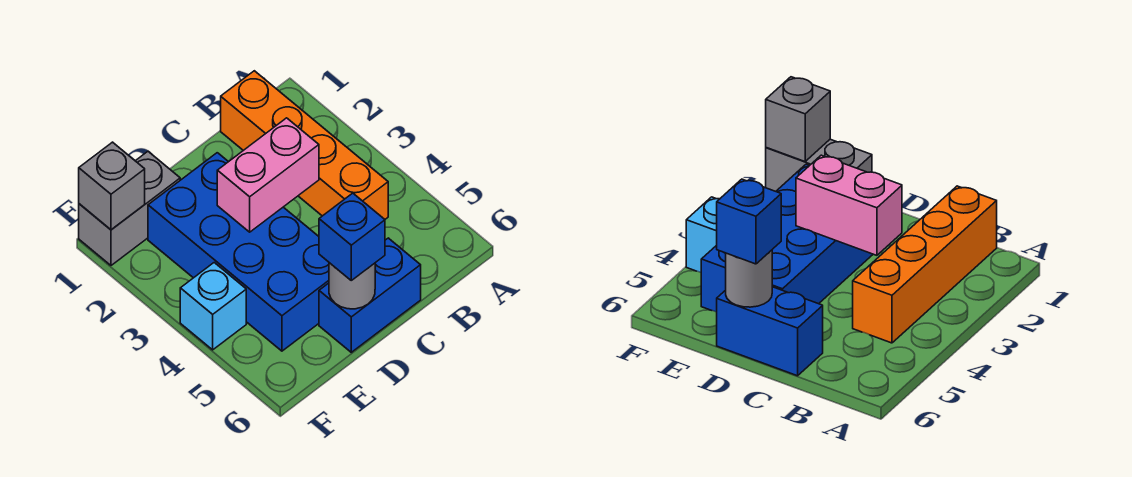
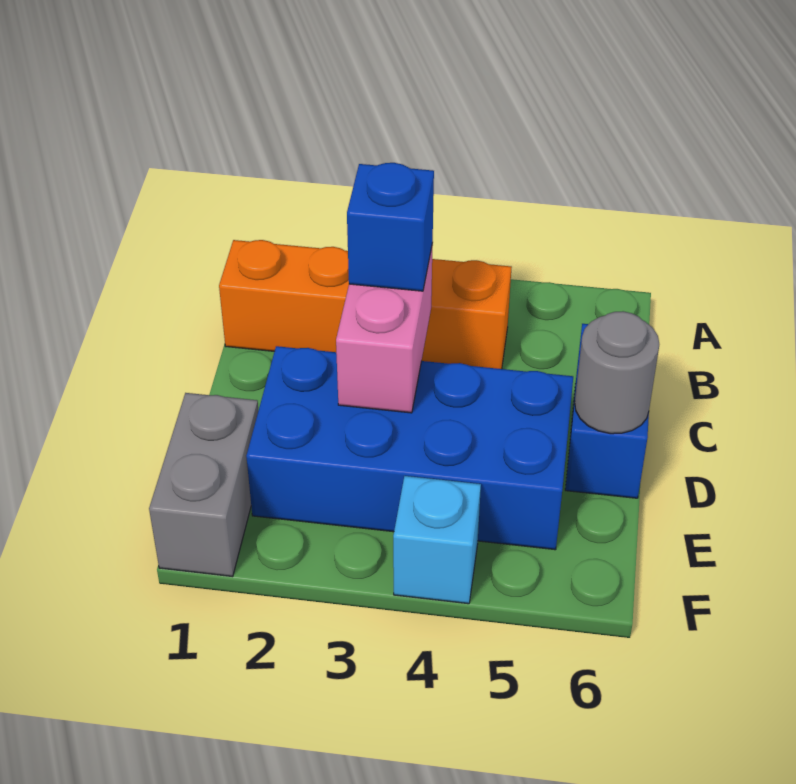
blue 1x1 brick [319,193,385,280] -> blue 1x1 brick moved to [347,163,434,291]
grey 1x1 brick [79,142,145,230] -> none

